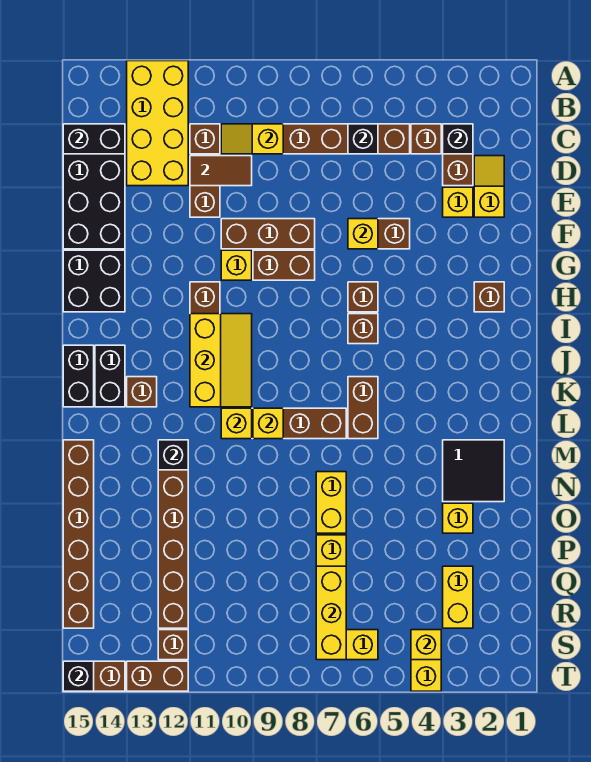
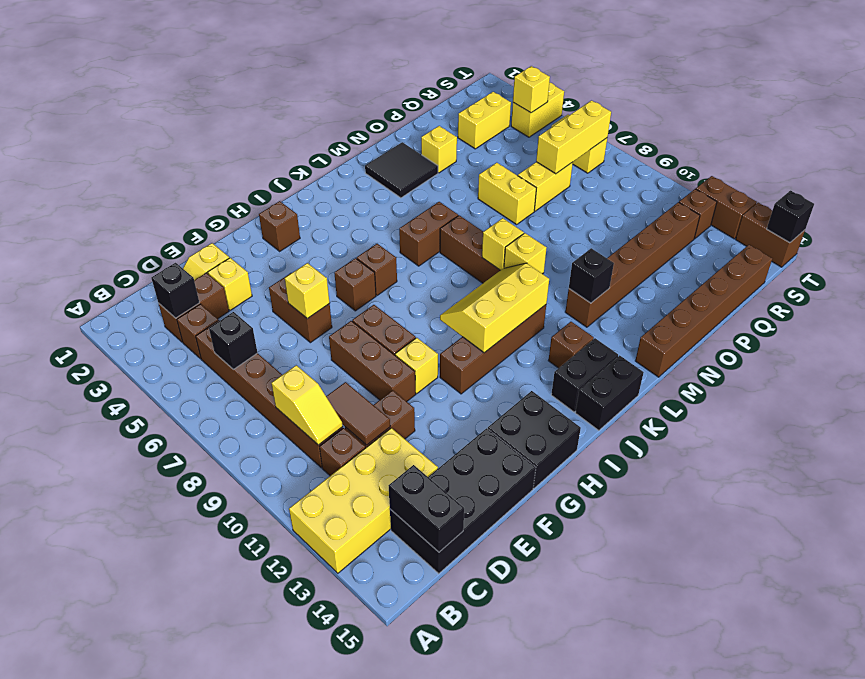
yellow 1x2 brick [316,472,346,533] -> yellow 1x2 brick turned to [478,163,536,224]

